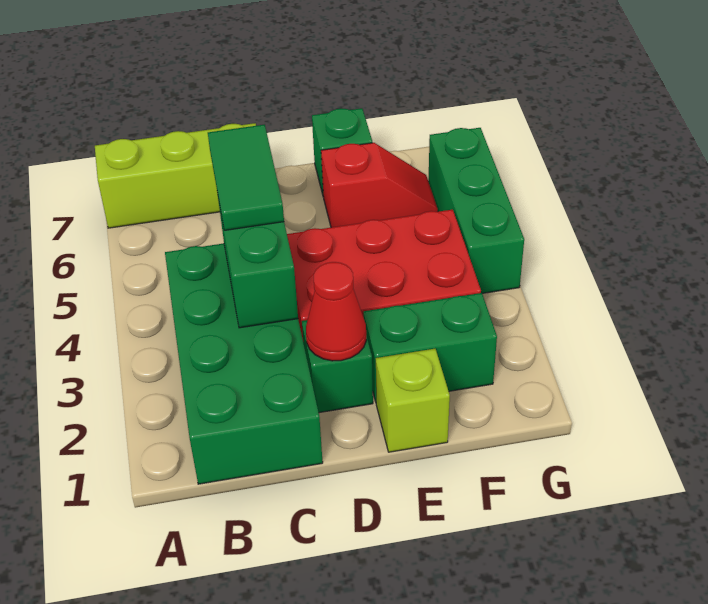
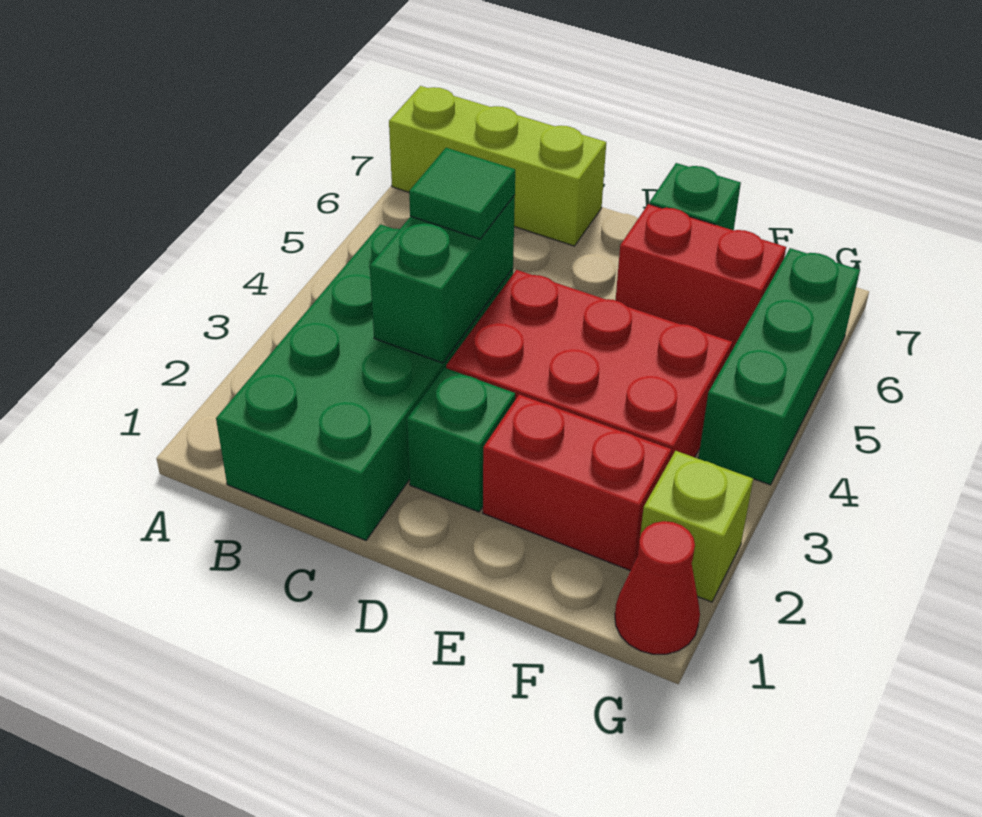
green 1x2 tile [208,125,284,230] -> green 1x1 tile [409,148,515,239]
red 1x1 cone [306,262,366,361] -> red 1x1 cone moved to [615,521,700,654]
lime 1x1 brick [376,349,450,452] -> lime 1x1 brick moved to [640,451,753,602]
green 1x2 brick [363,293,497,402] -> red 1x2 brick [483,395,671,571]
red 1x2 slope [321,143,438,227] -> red 1x2 brick [616,204,786,351]

